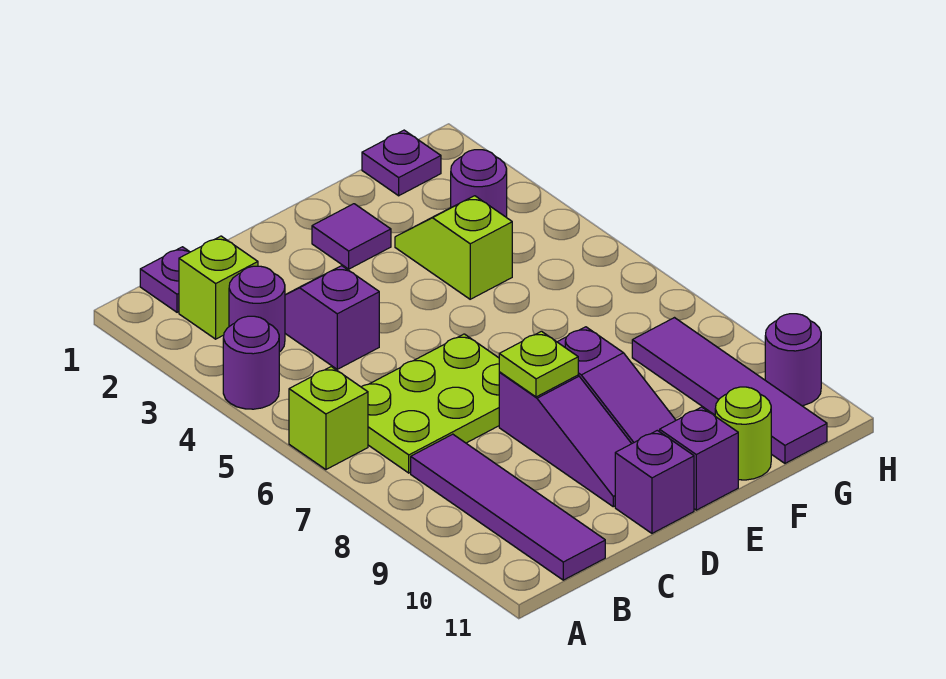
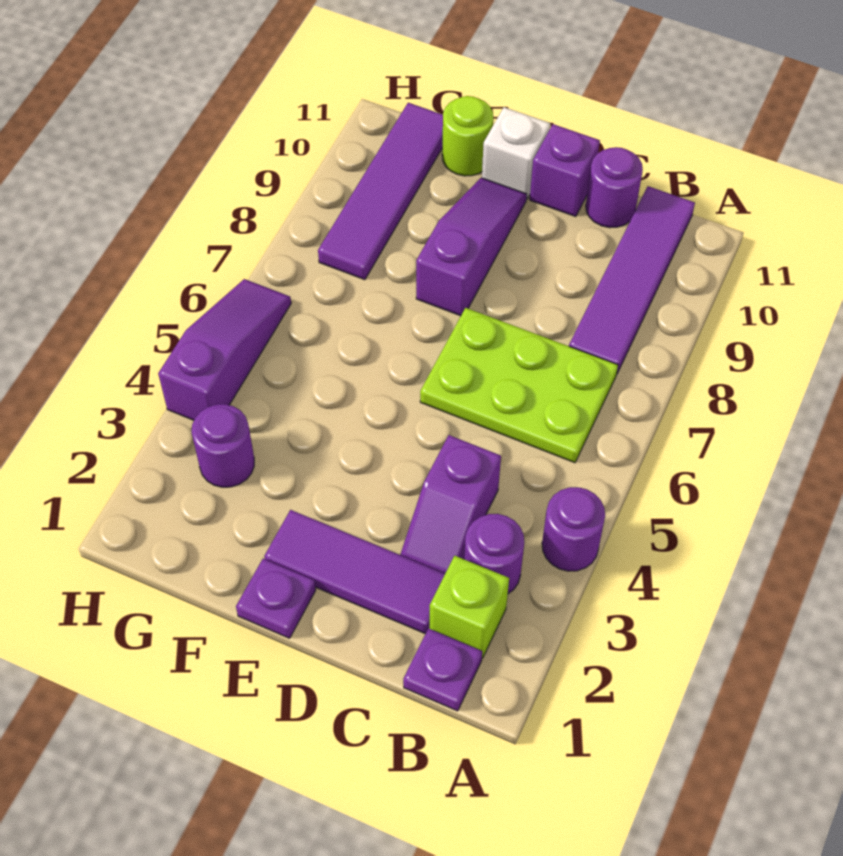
lime 1x1 brick [289,367,368,470] -> none
purple 1x3 slope [499,372,632,507] -> purple 1x3 slope moved to [158,279,291,420]
lime 1x1 plate [499,331,578,397] -> none
purple 1x1 tile [312,204,391,269] -> purple 1x3 tile [264,510,445,634]
purple 1x1 brick [660,407,738,510] -> white 1x1 brick [482,107,550,199]
lime 1x2 slope [395,196,512,299] -> none
purple 1x1 plate [362,130,441,196] -> purple 1x1 plate moved to [236,559,316,638]
purple 1x1 round brick [765,314,821,406] -> purple 1x1 round brick moved to [586,147,643,228]

